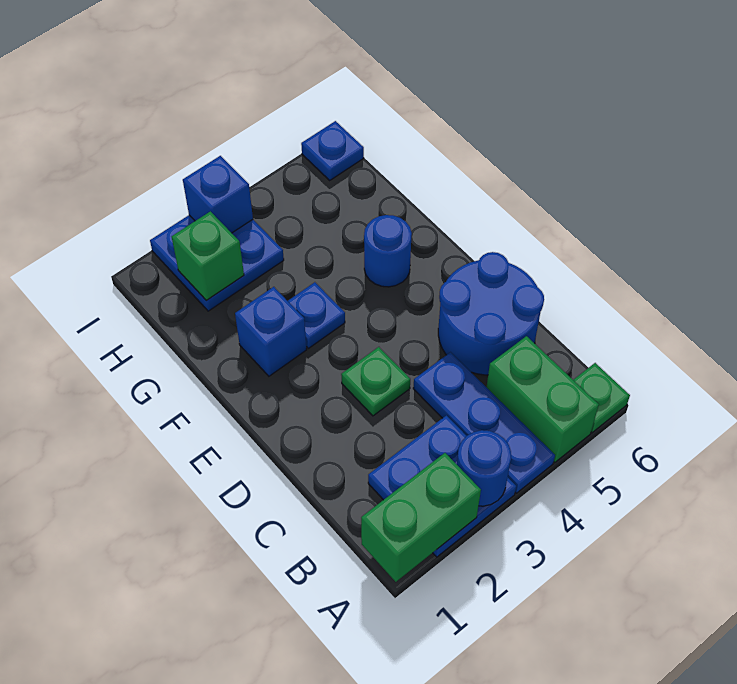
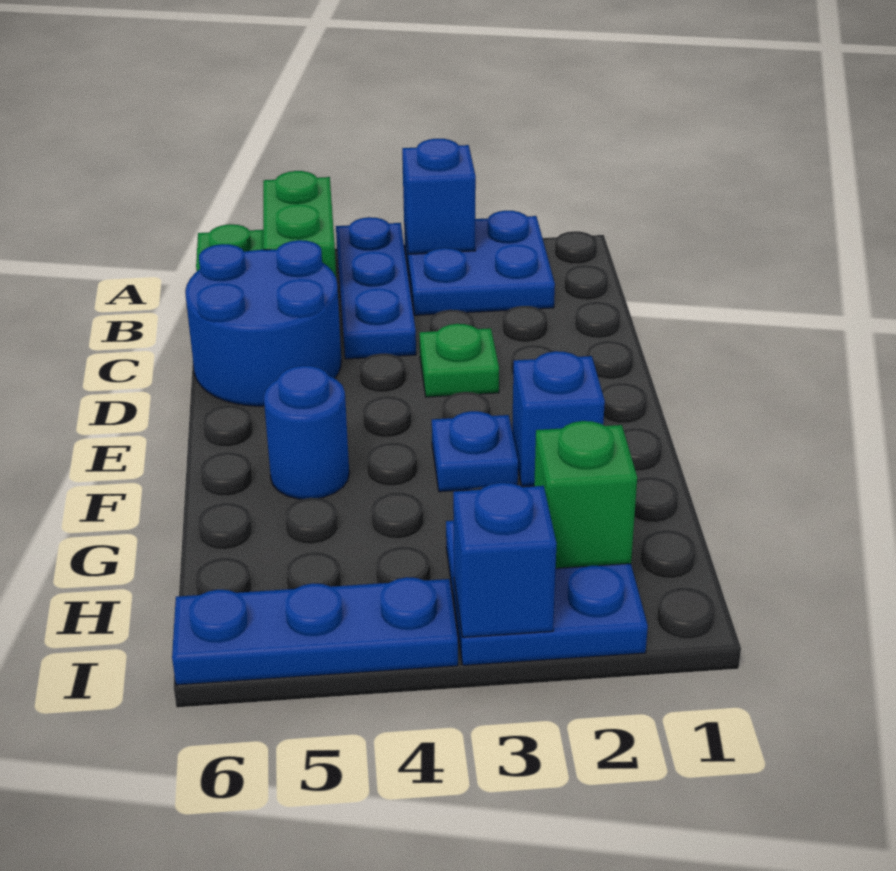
green 1x2 brick [361,453,481,582] -> none
blue 1x1 round brick [457,430,511,506] -> blue 1x1 brick [402,139,476,254]
blue 1x1 plate [301,121,364,180] -> blue 1x3 plate [172,577,458,685]

